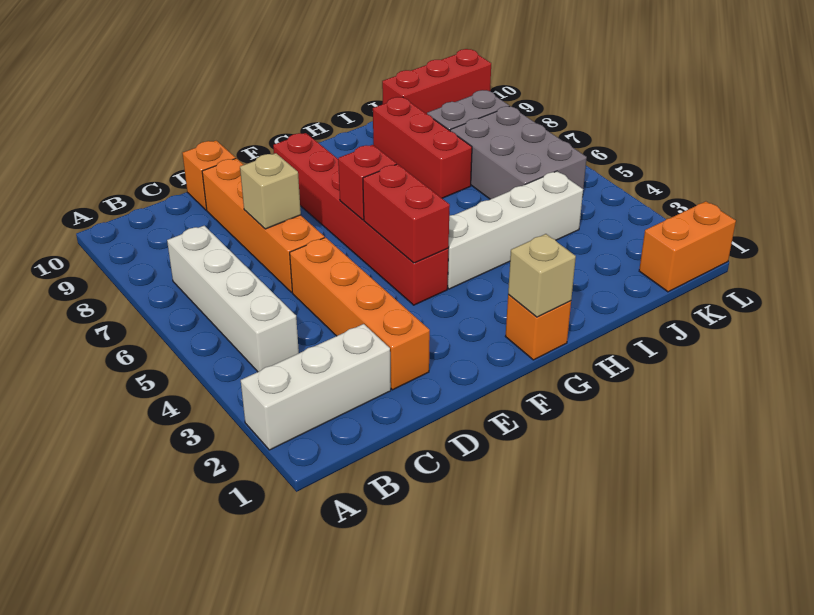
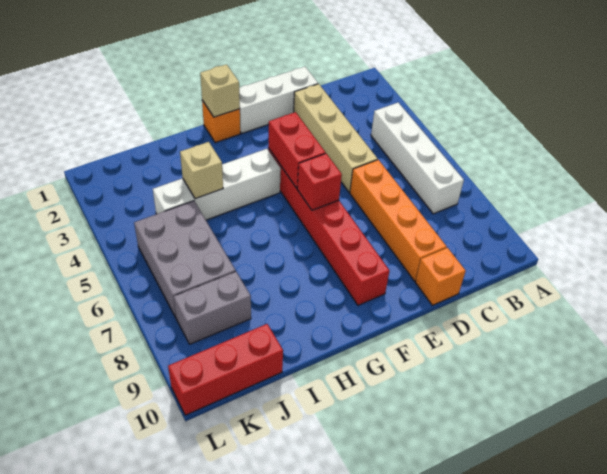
white 1x3 brick [241,324,391,450] -> white 1x3 brick moved to [239,67,318,133]
orange 1x4 brick [290,237,430,390] -> tan 1x4 brick [294,84,378,192]
tan 1x1 brick [240,153,301,229] -> tan 1x1 brick moved to [180,142,223,199]
red 1x3 brick [373,97,472,198] -> none
orange 1x2 brick [639,201,736,292] -> none

